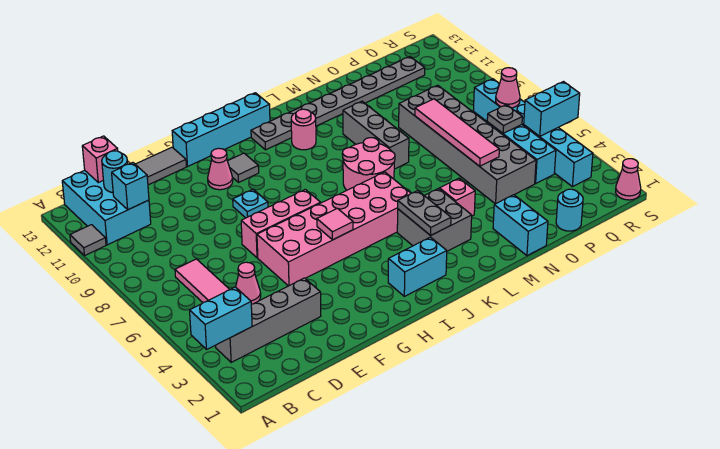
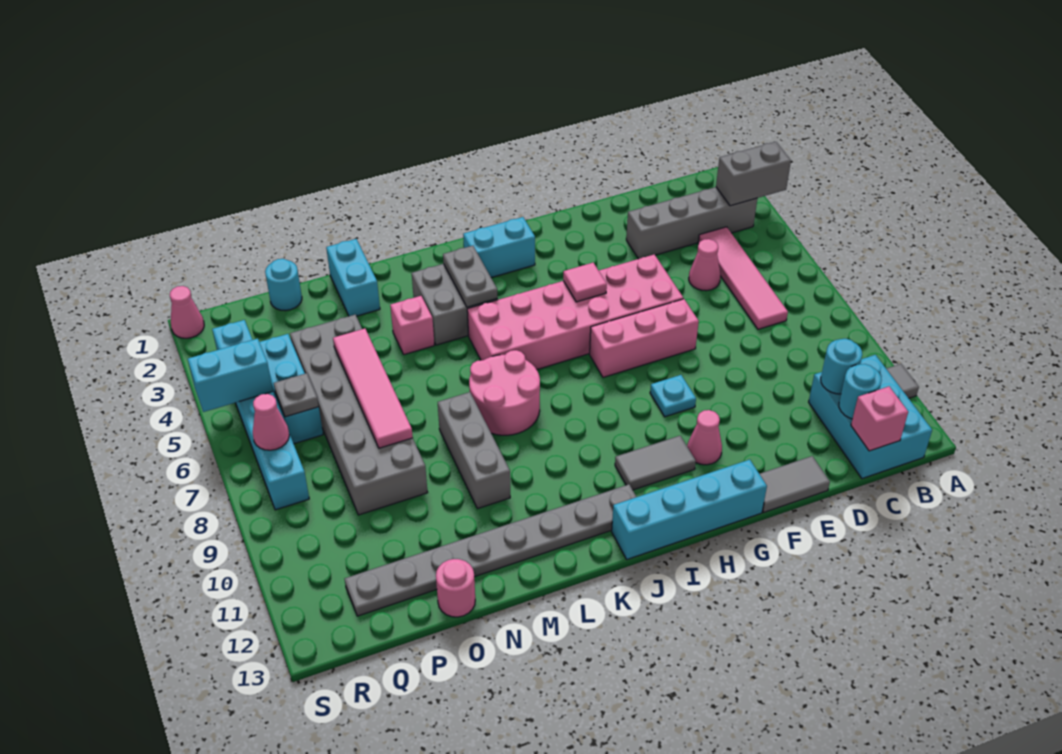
cyan 1x2 brick [190,287,252,349] -> grey 1x2 brick [716,142,791,206]
cyan 1x1 brick [112,163,149,210] -> cyan 1x1 round brick [821,339,862,394]
grey 1x1 tile [228,153,259,182] -> grey 1x2 tile [615,436,696,490]
pink 1x1 round brick [291,109,316,150] -> pink 1x1 round brick moved to [436,559,475,617]

